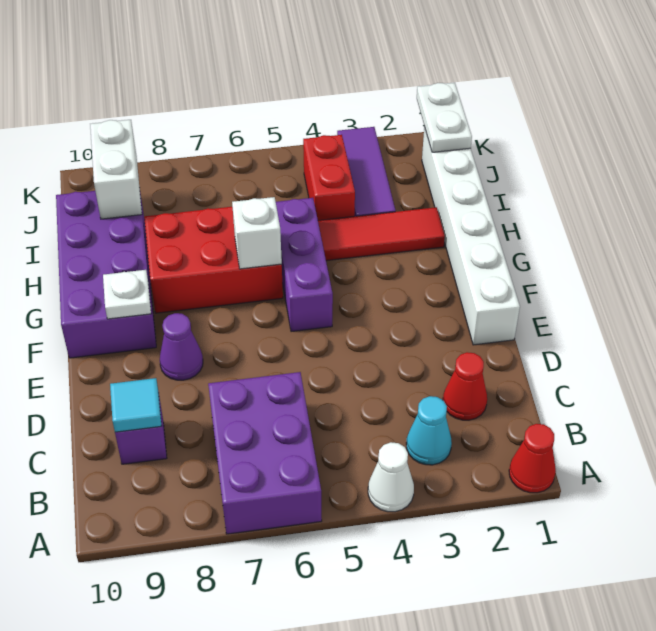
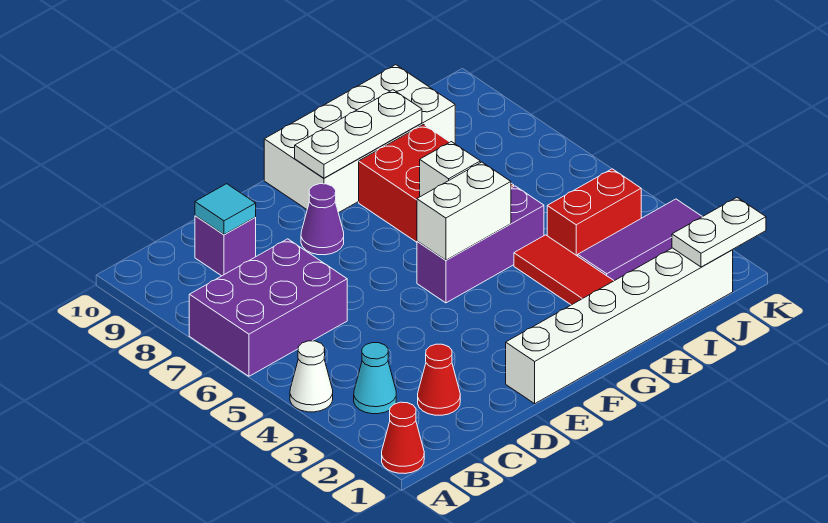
purple 2x4 brick [56,191,156,358] -> white 2x4 brick [264,65,455,213]
white 1x1 plate [103,270,151,319] -> white 1x3 plate [295,90,422,178]
white 1x2 brick [90,120,142,219] -> white 1x2 brick moved to [417,162,511,260]

